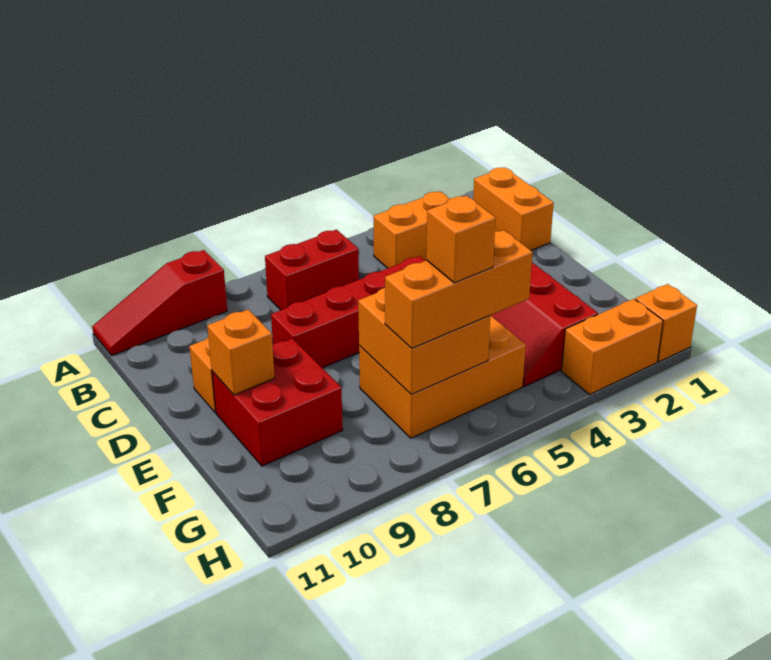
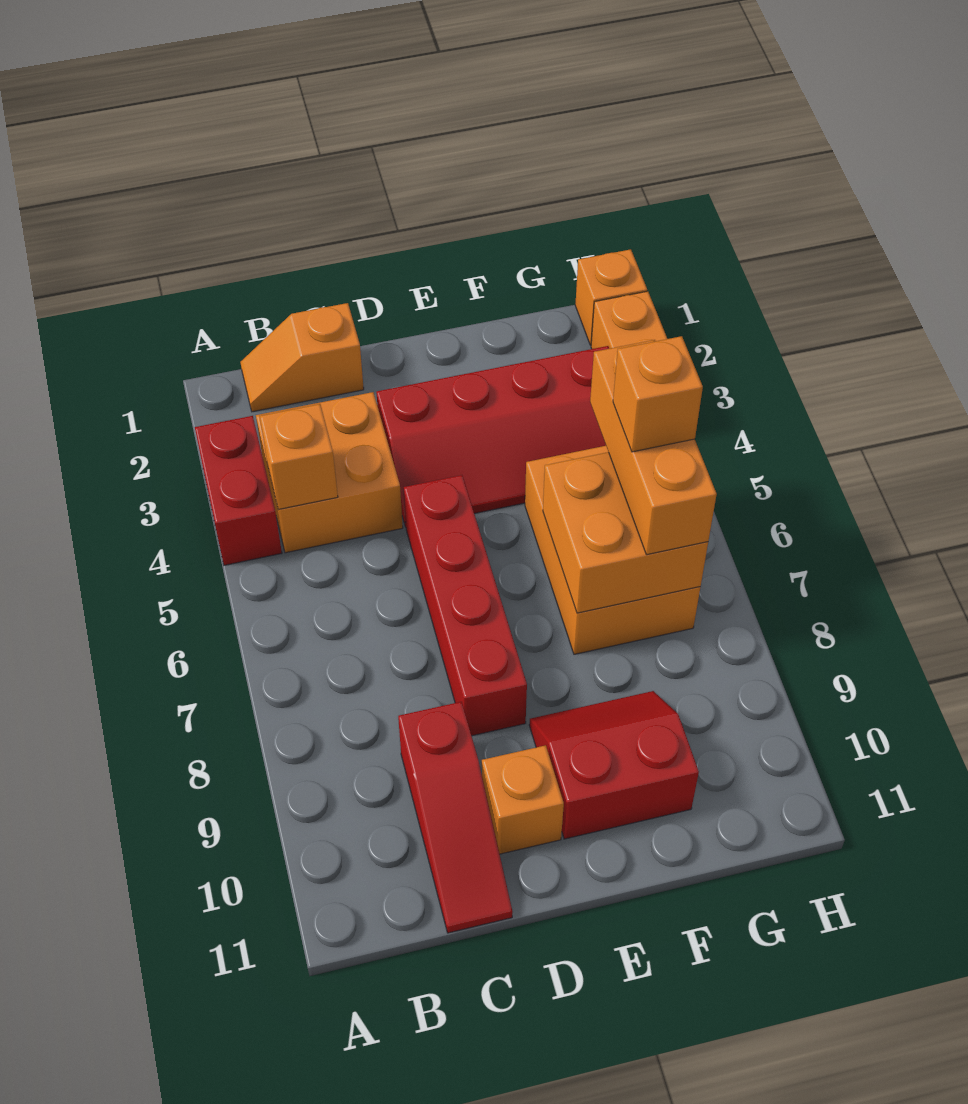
red 1x3 slope [92,250,227,356] -> red 1x3 slope moved to [398,702,513,933]
orange 1x2 brick [473,167,554,250] -> orange 1x2 slope [240,303,364,412]
orange 1x2 brick [373,191,449,268] -> orange 2x2 brick [256,392,403,553]
red 1x2 brick [265,229,359,310] -> red 1x2 brick moved to [195,416,282,565]
red 2x2 brick [212,339,343,466] -> red 2x2 slope [529,691,699,839]
orange 1x1 brick [207,310,274,395] -> orange 1x1 brick moved to [260,404,338,510]

